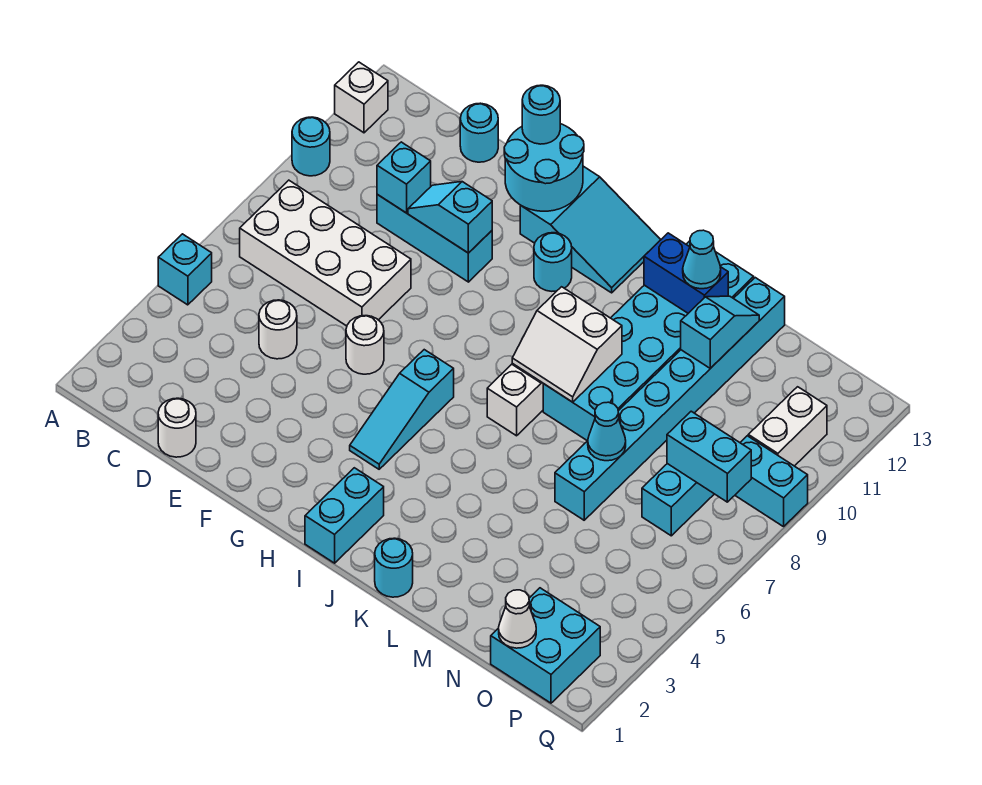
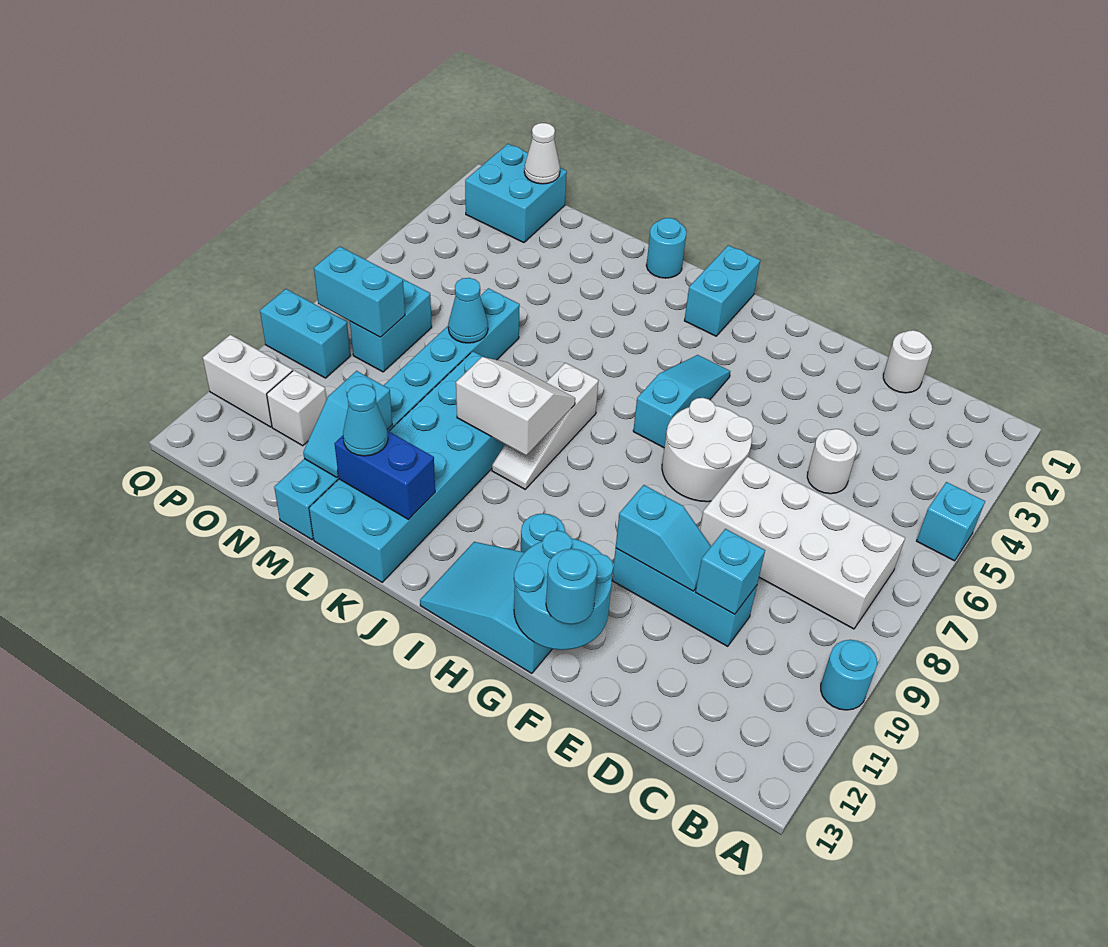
white 1x1 brick [335,62,388,133] -> white 1x1 brick moved to [267,370,327,446]
cyan 1x1 round brick [460,103,498,162] -> none
white 1x1 round brick [346,316,384,374] -> white 2x2 round brick [662,398,753,502]
white 1x2 brick [748,387,827,466] -> white 1x2 brick turned to [203,335,292,427]

